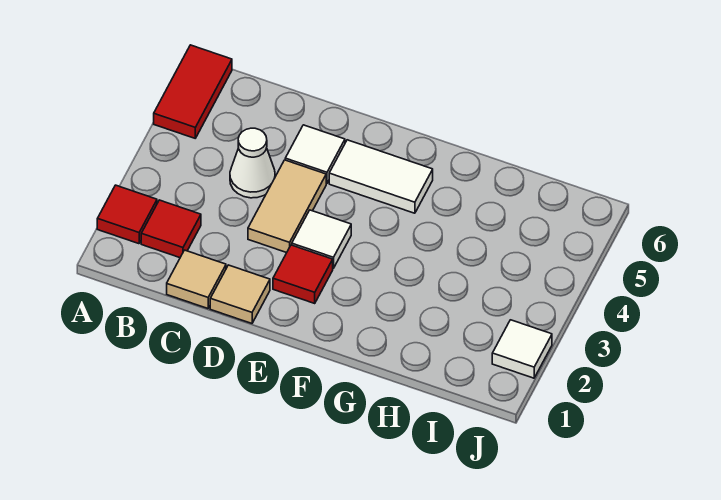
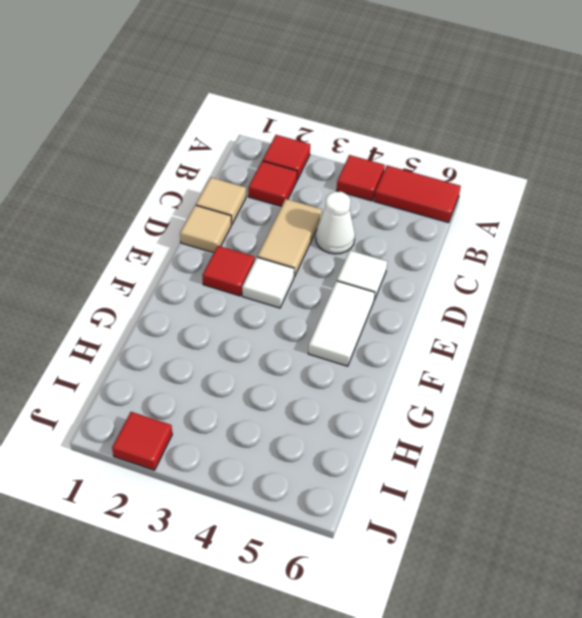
none -> red 1x1 tile [337,155,385,201]
tan 1x2 tile [248,160,326,253] -> tan 1x2 tile turned to [257,199,322,277]
white 1x1 tile [492,320,552,378] -> red 1x1 tile [112,412,172,470]

